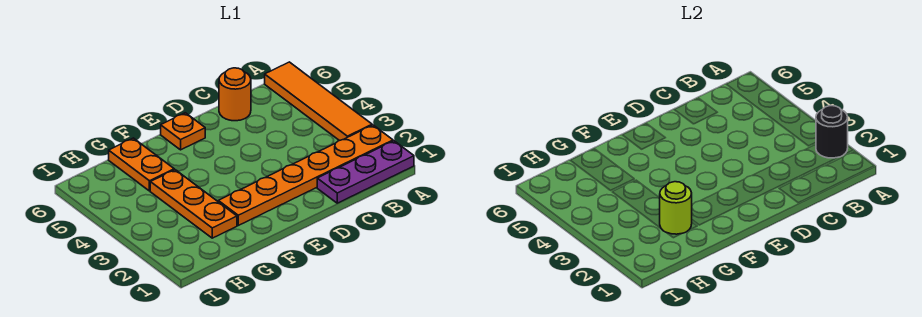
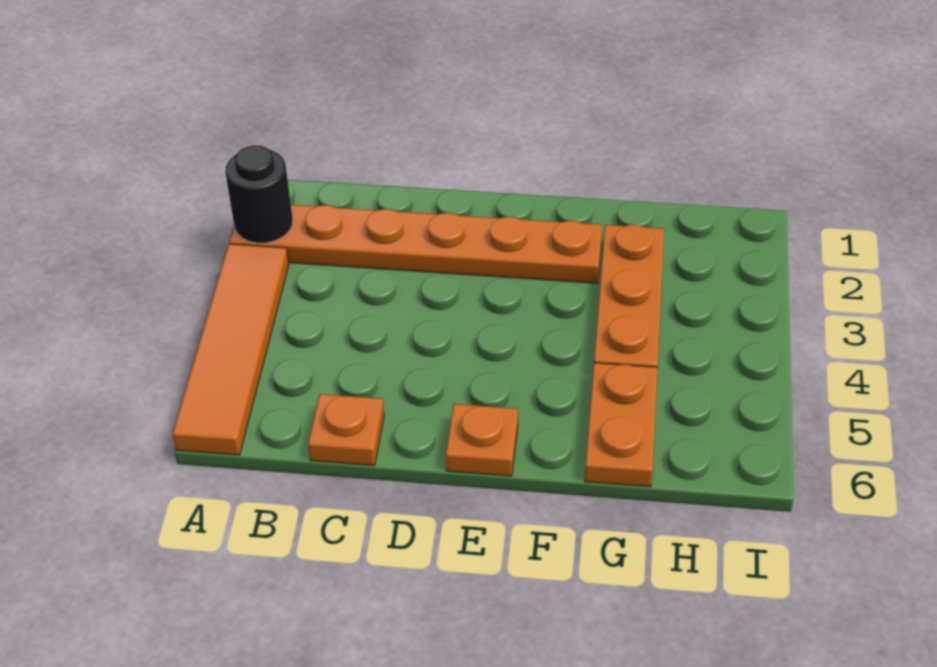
purple 1x3 plate [317,141,414,203] -> none
orange 1x1 round brick [219,68,251,121] -> orange 1x1 plate [308,394,384,466]
lime 1x1 round brick [660,182,692,234] -> none

